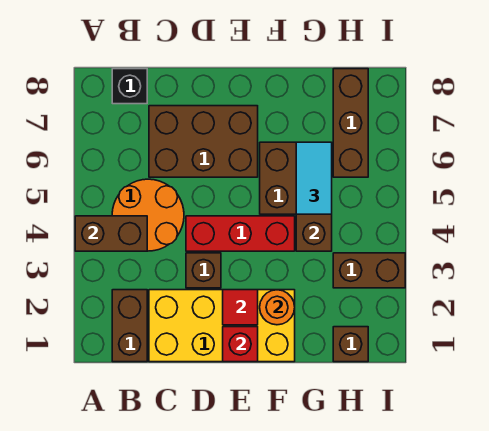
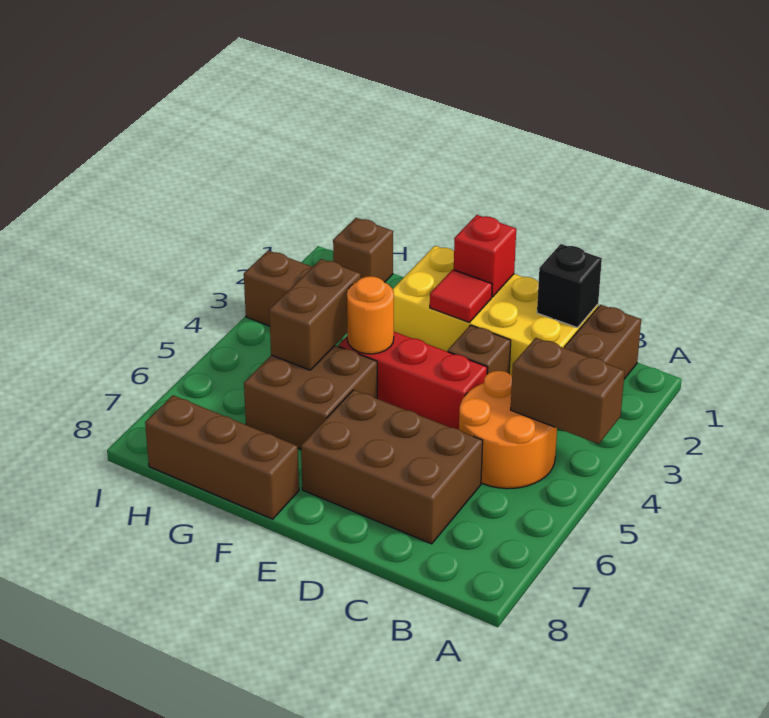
black 1x1 brick [112,69,147,104] -> black 1x1 brick moved to [537,244,602,328]
orange 1x1 round brick [260,290,295,325] -> orange 1x1 round brick moved to [347,276,394,354]
cyan 1x2 tile [296,142,332,214] -> none
brown 1x3 brick [333,69,368,177] -> brown 1x3 brick turned to [145,395,299,519]

